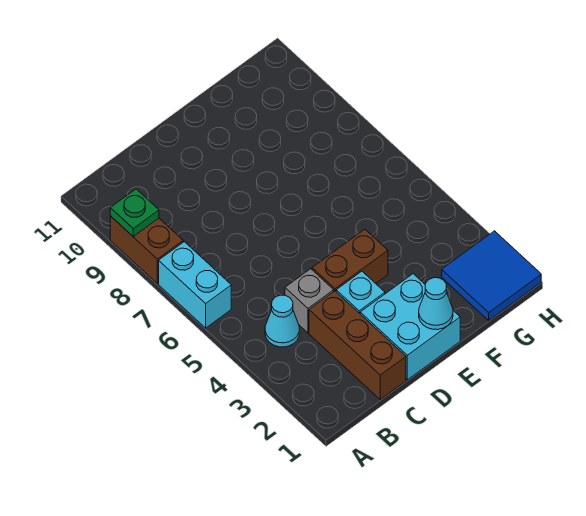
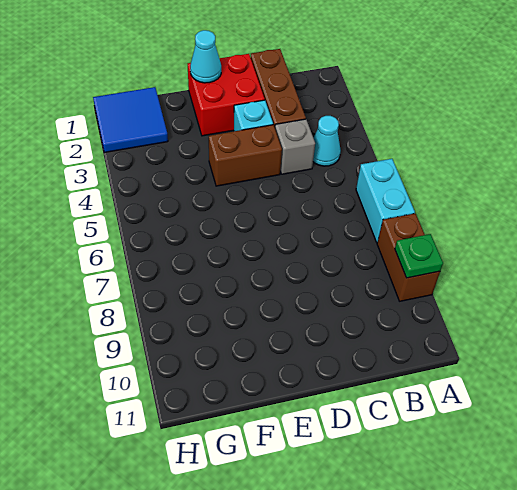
cyan 2x2 brick [360,274,460,380] -> red 2x2 brick [188,54,265,136]

